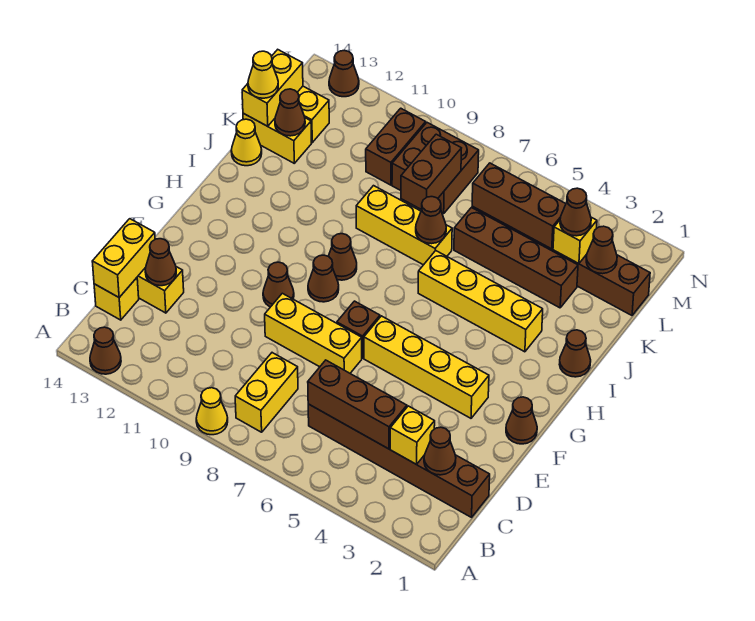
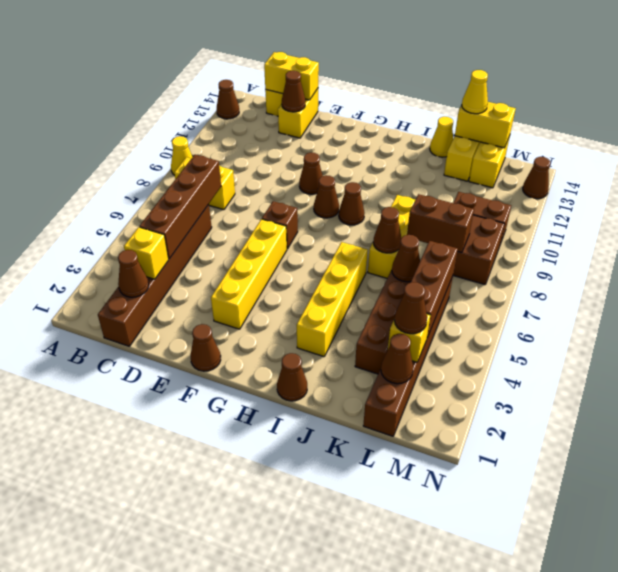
brown 1x3 brick [308,360,407,449] -> brown 1x4 brick [139,155,221,259]
yellow 1x3 brick [265,293,362,373] -> none
brown 1x1 cone [275,89,305,136] -> brown 1x1 cone moved to [392,235,420,282]

